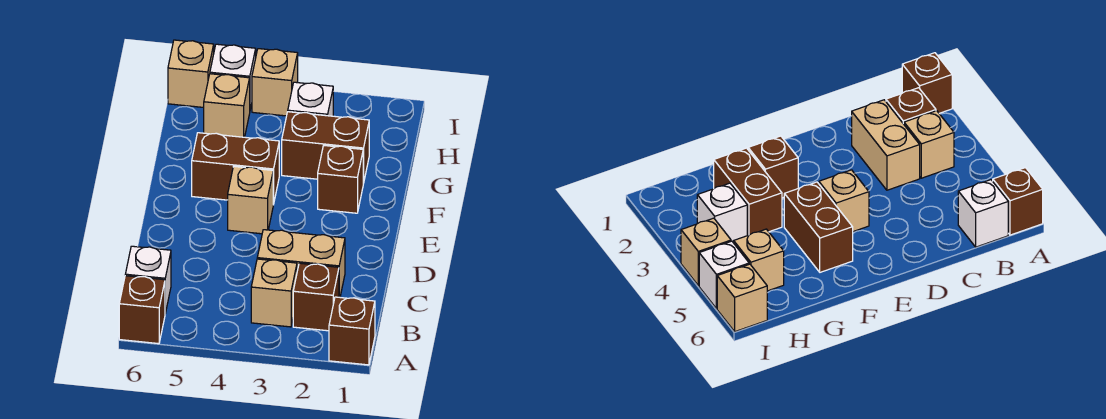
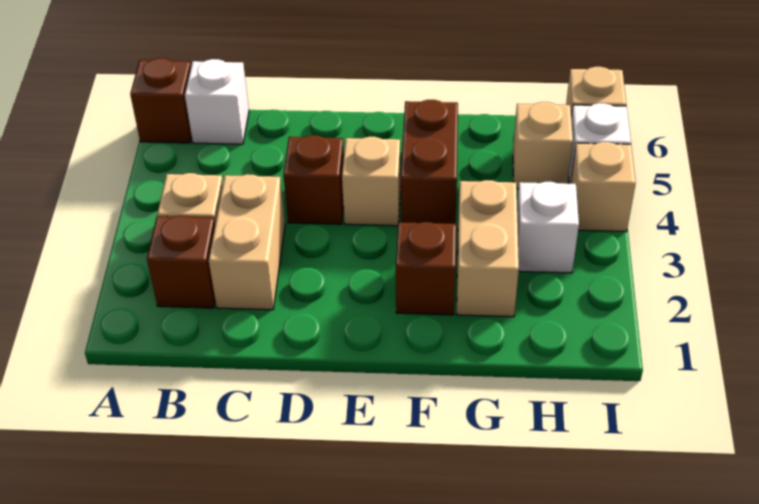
brown 1x1 brick [329,297,375,365] -> brown 1x1 brick moved to [283,135,344,224]
brown 1x2 brick [282,112,369,184] -> tan 1x2 brick [457,180,519,317]

